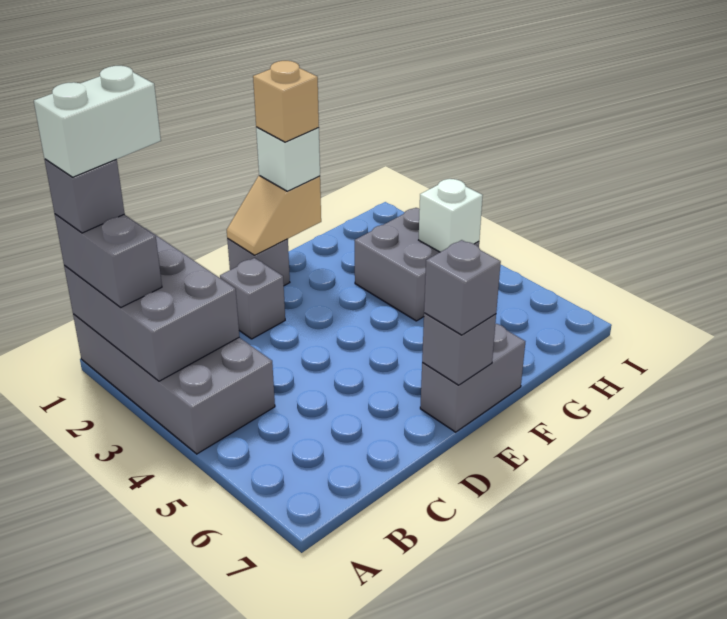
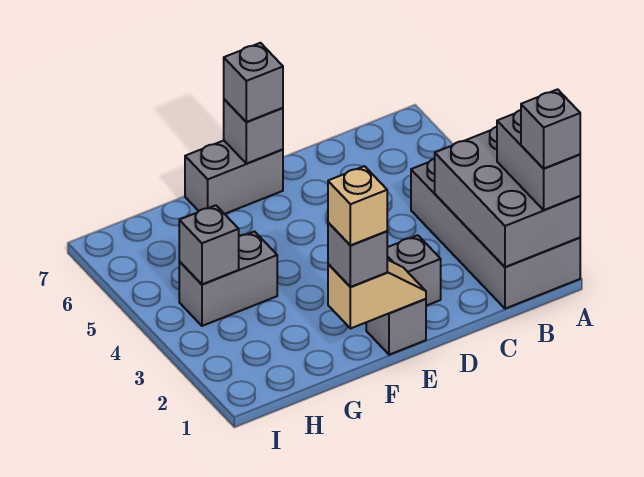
white 1x2 brick [34,66,161,177] -> none
white 1x1 brick [256,127,320,191] -> grey 1x1 brick [328,222,387,287]
grey 2x2 brick [355,208,479,321] -> grey 1x2 brick [179,232,277,326]
white 1x1 brick [419,179,483,252] -> grey 1x1 brick [179,205,239,284]

